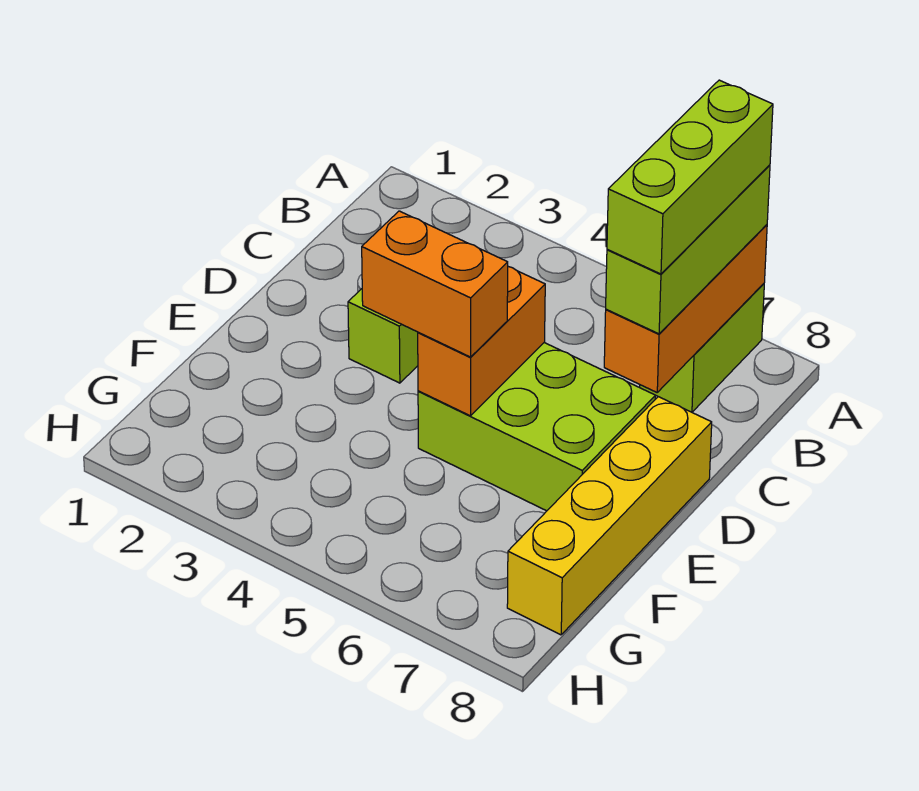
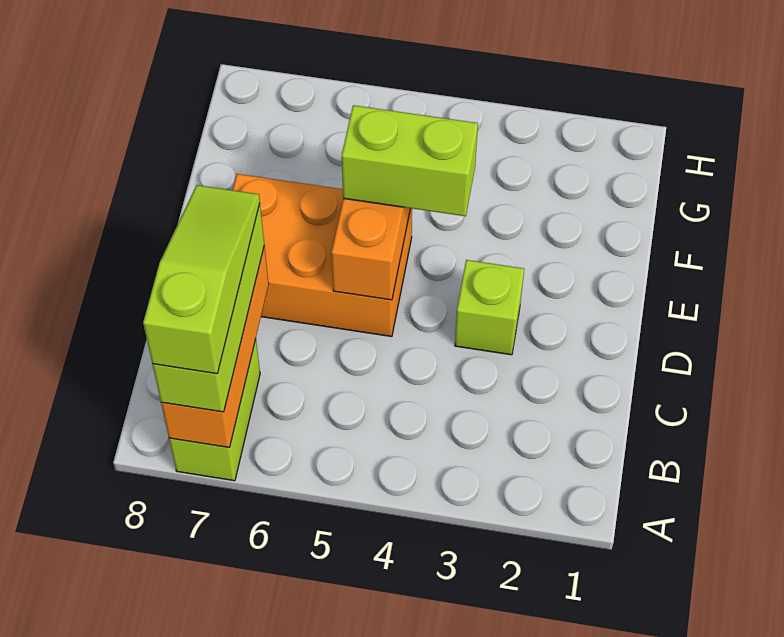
lime 1x3 brick [607,80,773,274] -> lime 1x3 slope [143,185,260,374]
lime 2x3 brick [418,343,655,511] -> orange 2x3 brick [233,174,412,337]
yellow 1x4 brick [507,397,712,635] -> none
orange 1x2 brick [362,211,508,357] -> lime 1x2 brick [342,105,478,216]

